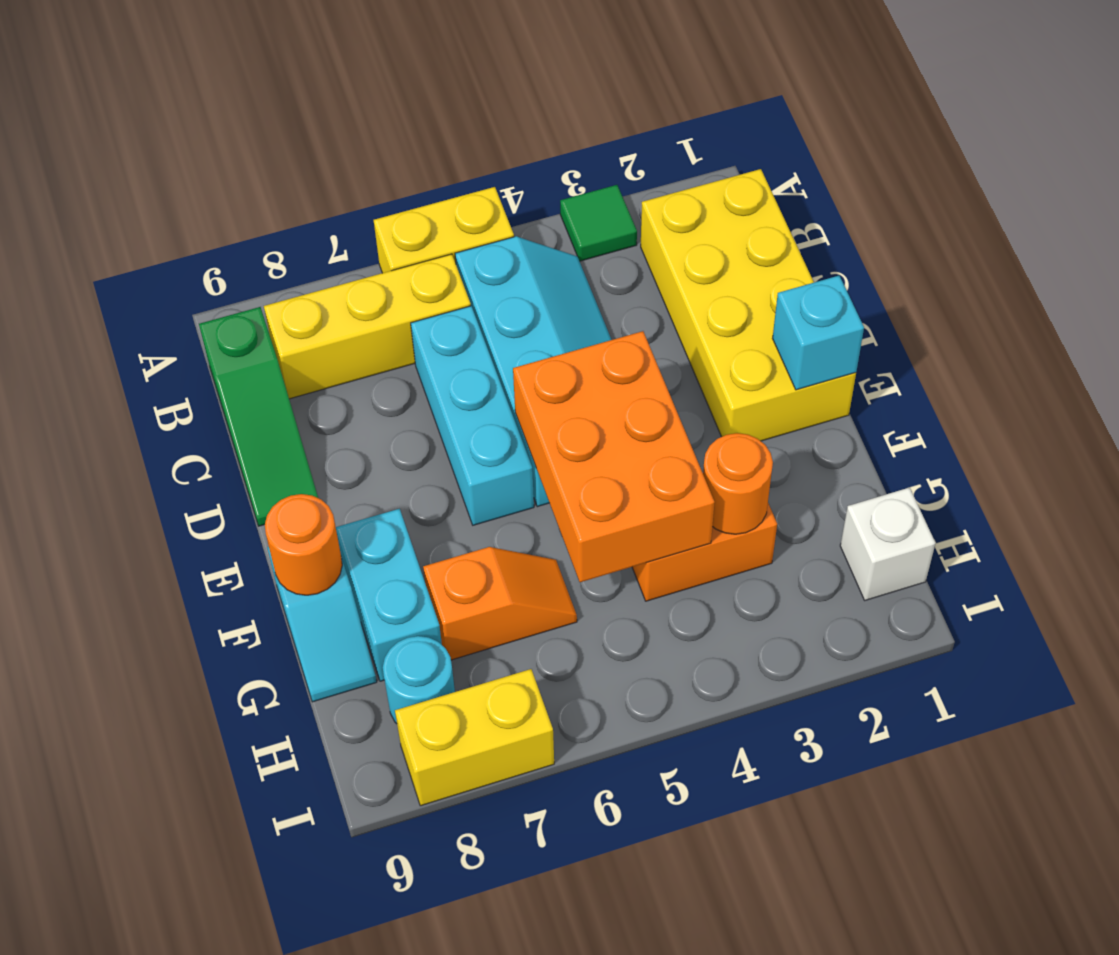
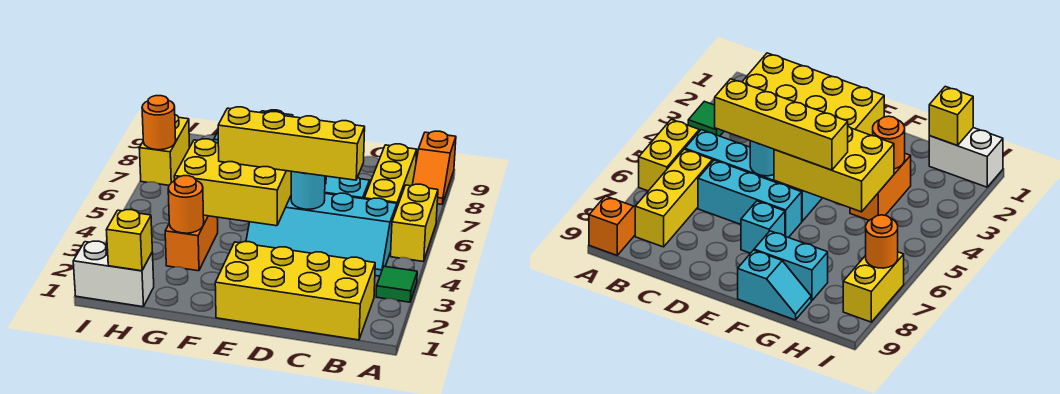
green 1x3 slope [199,307,318,526] -> none
none -> yellow 1x4 brick [218,107,365,180]
cyan 1x1 brick [773,276,864,390] -> cyan 1x1 brick moved to [741,201,785,253]
orange 2x3 brick [513,331,715,582] -> yellow 2x3 brick [174,139,291,226]
orange 1x1 round brick [265,494,342,595] -> orange 1x1 round brick moved to [142,96,176,150]
orange 1x2 slope [423,547,577,660] -> orange 1x2 slope moved to [412,131,456,204]
white 1x1 brick [840,488,935,600] -> white 1x2 brick [73,241,154,307]
none -> yellow 1x1 brick [106,210,152,271]
cyan 1x1 round brick [383,636,455,724] -> cyan 1x1 round brick moved to [291,171,325,209]

